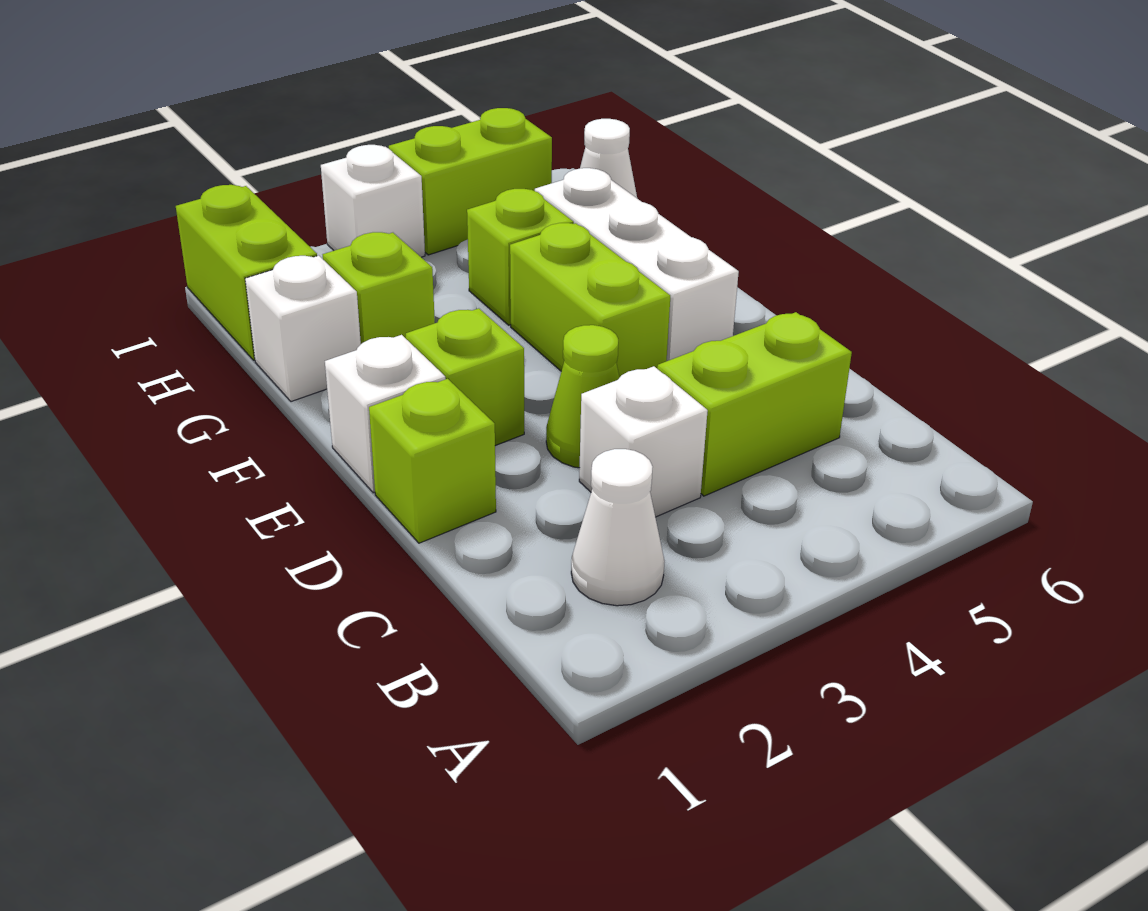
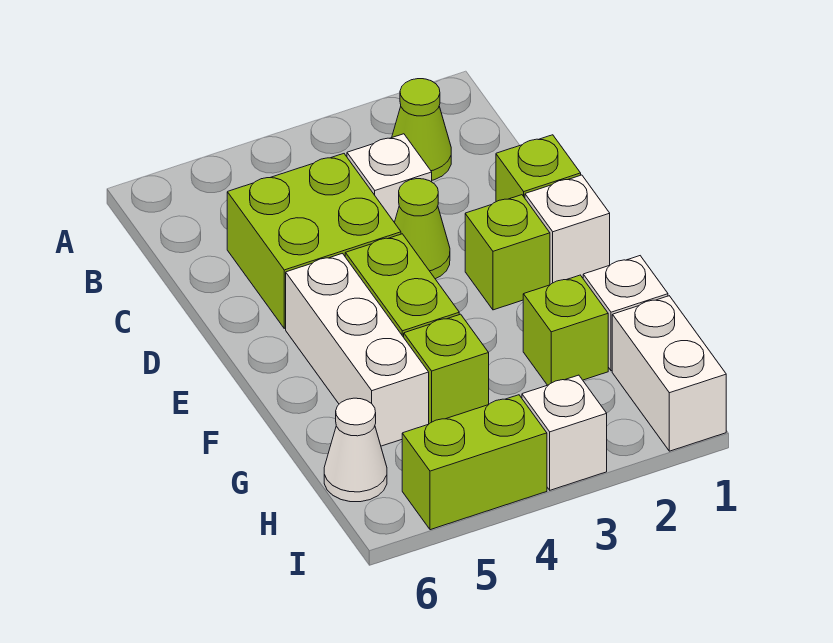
white 1x1 cone [571,449,665,606] -> lime 1x1 cone [392,79,451,180]
lime 1x2 brick [657,312,852,496] -> lime 2x2 brick [227,154,401,328]
lime 1x2 brick [176,185,317,360] -> white 1x2 brick [612,296,726,451]

